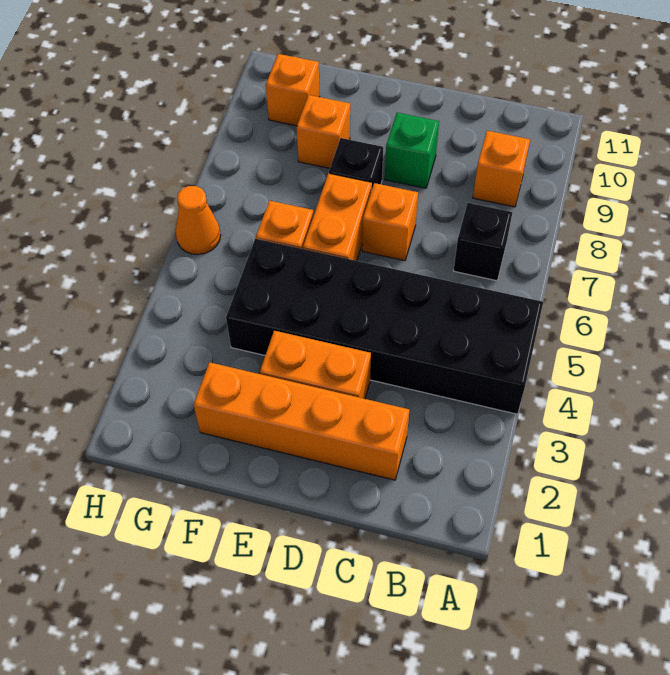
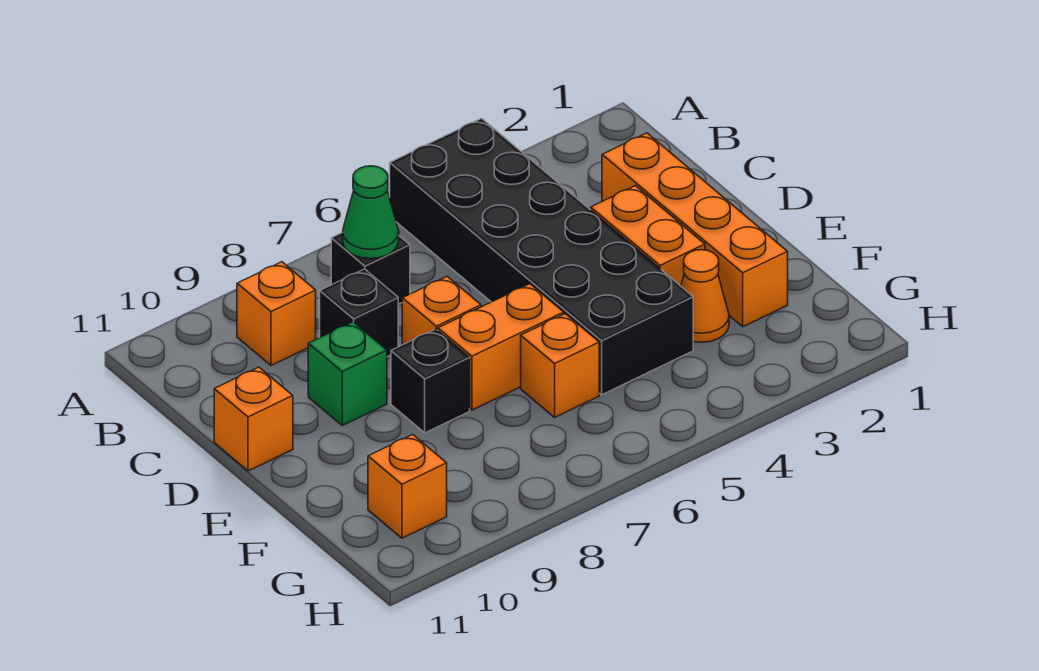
none -> green 1x1 cone [343,166,399,259]
none -> black 1x1 brick [320,269,398,357]
orange 1x1 brick [297,95,350,168] -> orange 1x1 brick moved to [214,367,293,471]
orange 1x1 cone [176,186,221,254] -> orange 1x1 cone moved to [681,250,729,342]

